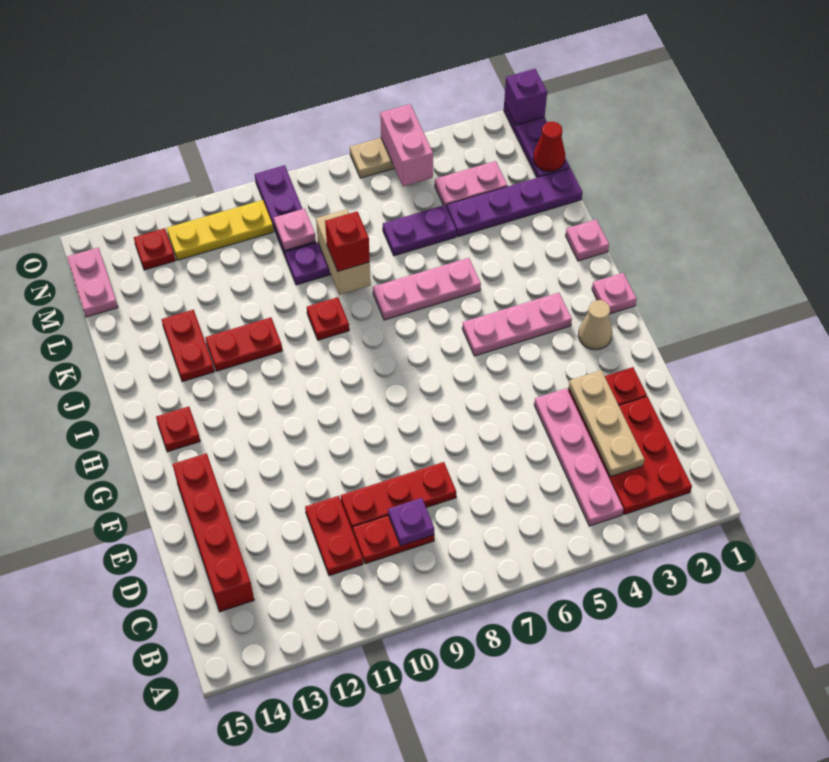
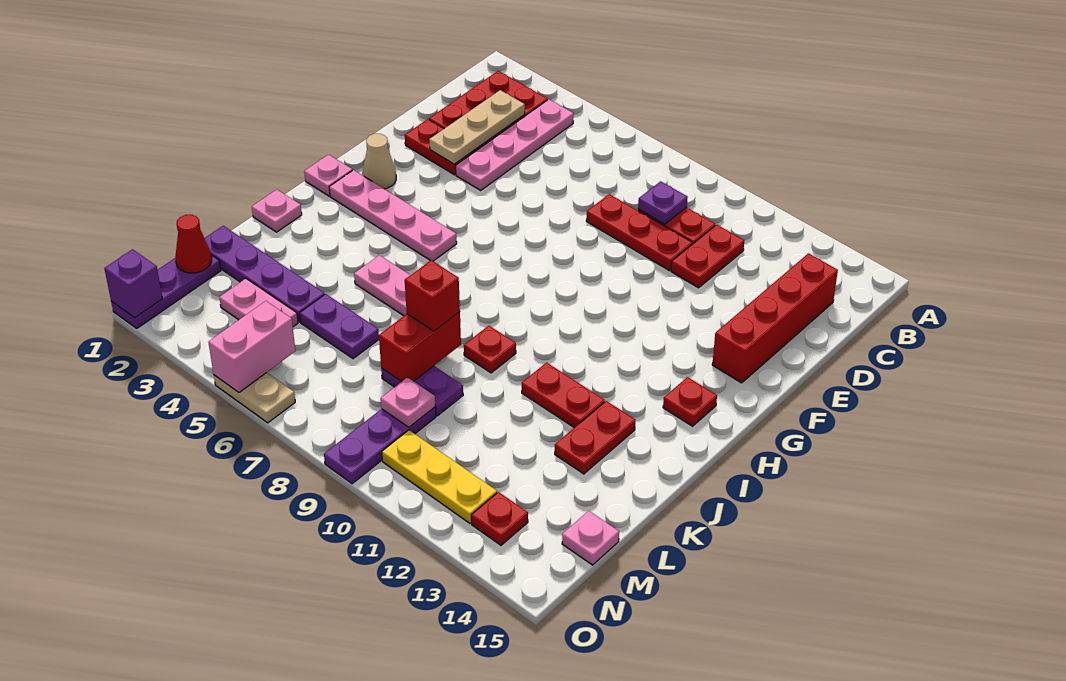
pink 1x3 plate [462,293,572,356] -> pink 1x4 plate [329,170,457,261]
tan 1x2 brick [316,209,371,295] -> red 1x2 brick [379,312,461,382]
pink 1x2 plate [67,247,118,317] -> pink 1x1 plate [562,511,619,565]

